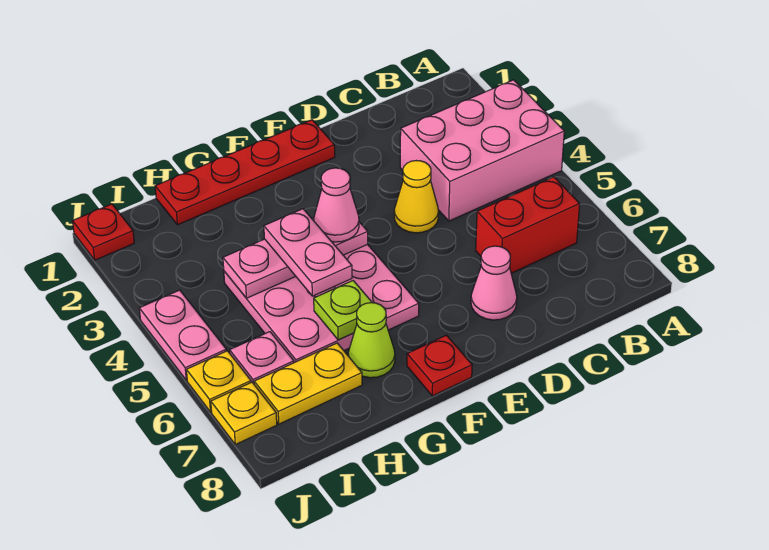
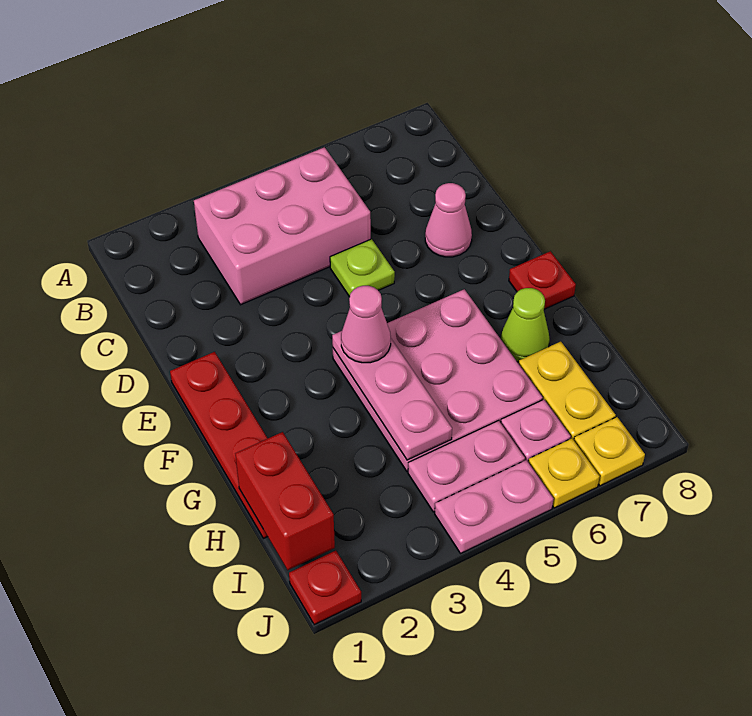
pink 2x3 brick [400,80,564,221] -> pink 2x3 brick turned to [194,147,371,305]
red 1x2 brick [476,177,580,273] -> red 1x2 brick moved to [235,432,335,570]
yellow 1x1 cone [394,161,439,233] -> none
pink 1x2 plate [264,209,352,296] -> pink 1x2 plate moved to [408,420,525,512]
lime 1x1 plate [314,281,372,340] -> lime 1x1 plate moved to [330,239,395,297]

